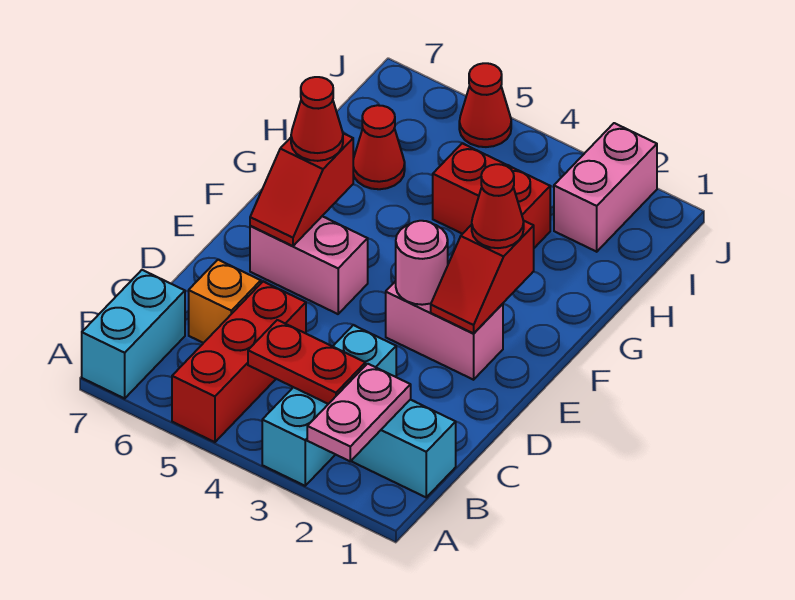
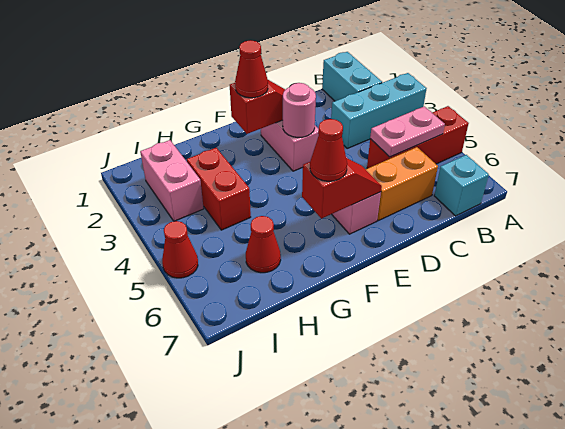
pink 1x2 plate [307,364,411,461] -> pink 1x2 plate moved to [370,106,445,157]
cyan 1x2 brick [82,270,185,398] -> cyan 1x1 brick [434,155,489,216]
red 1x2 plate [248,320,365,404] -> none
orange 1x1 brick [189,260,261,343] -> orange 1x2 brick [366,147,438,221]
pink 1x2 brick [554,123,657,252] -> pink 1x2 brick turned to [140,140,204,221]

